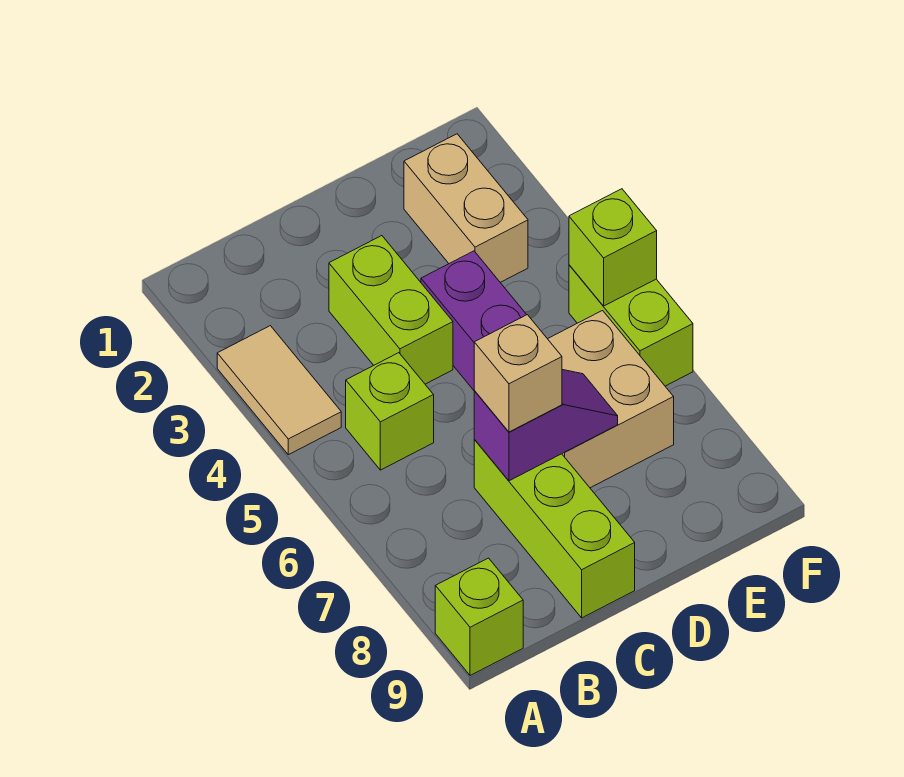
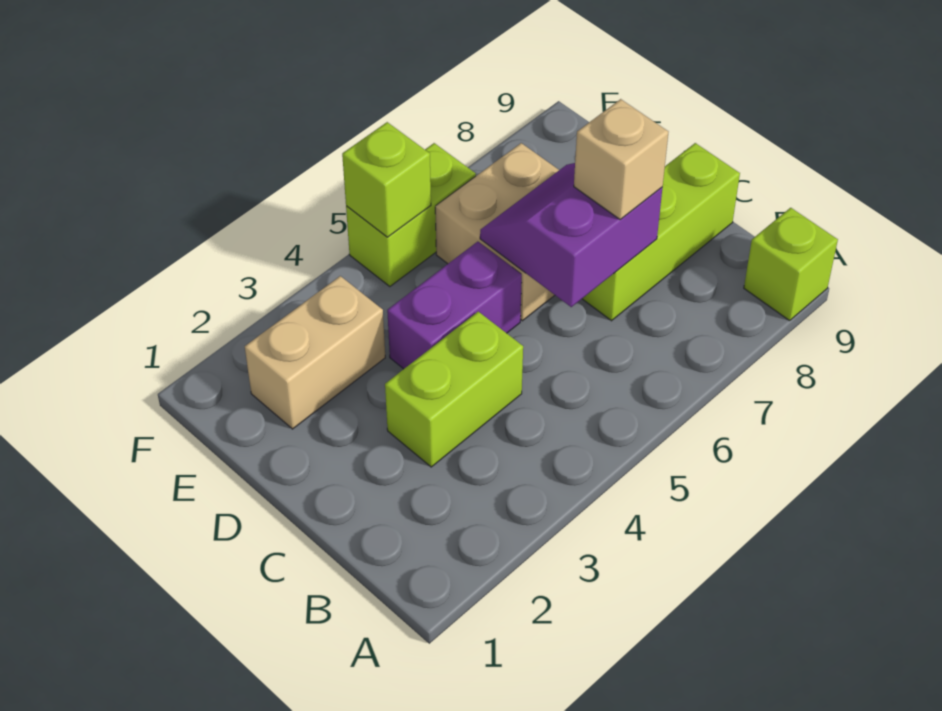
tan 1x2 tile [217,326,341,455] -> none
lime 1x1 brick [346,353,434,470] -> none
purple 1x2 slope [474,370,618,481] -> purple 2x2 slope [480,163,662,307]

